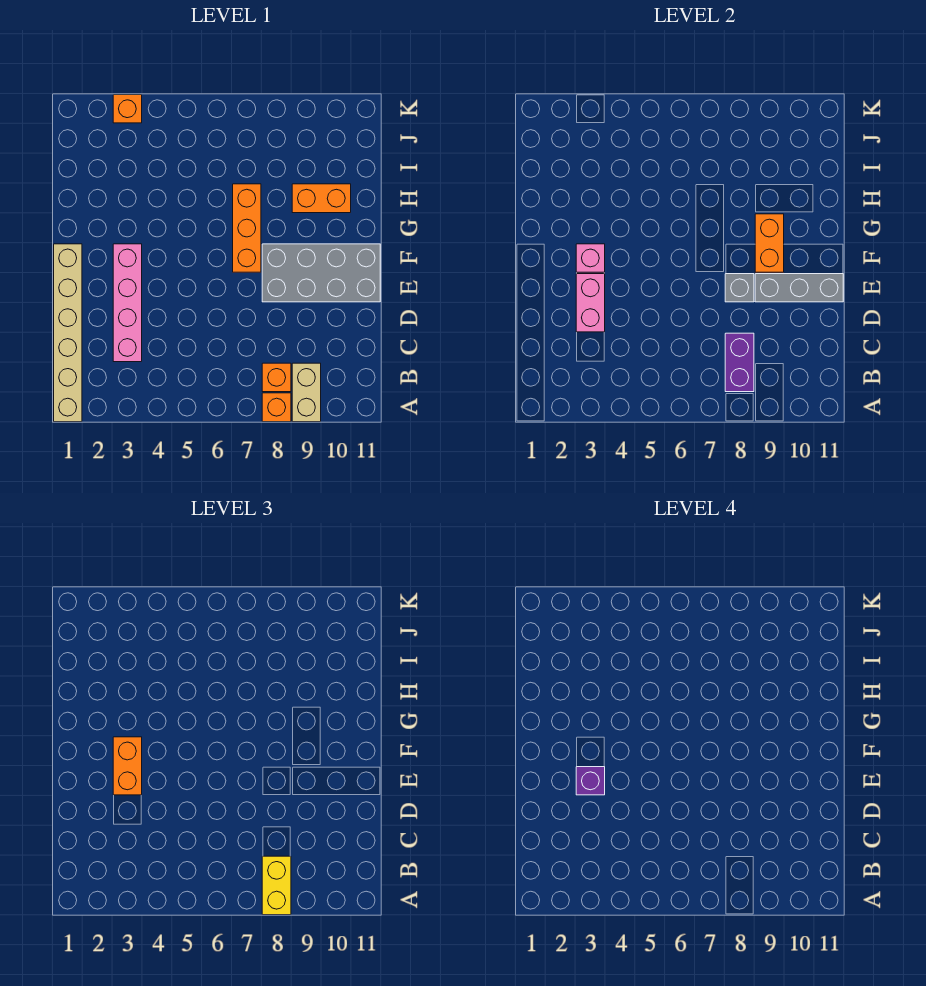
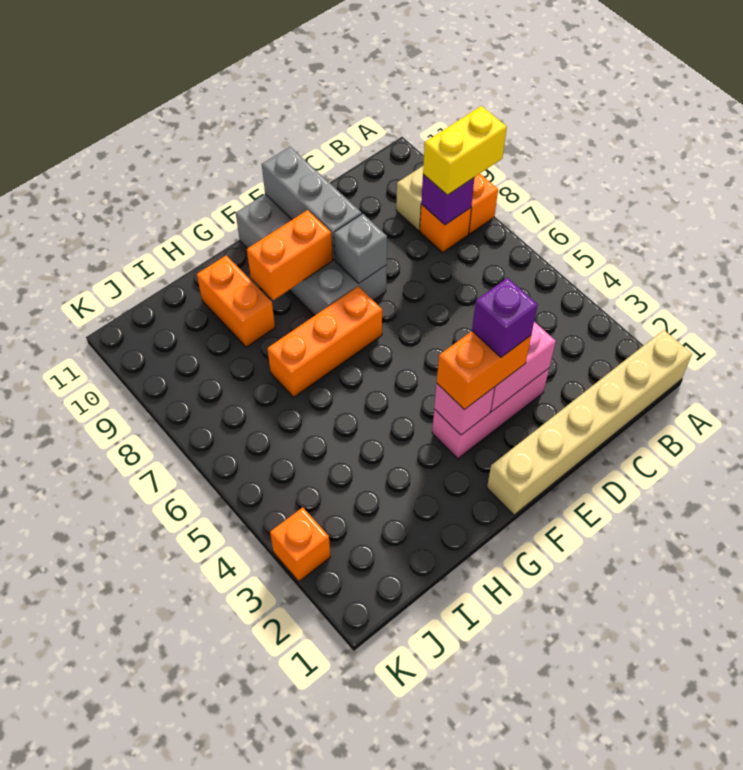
purple 1x2 brick [725,333,754,392] -> purple 1x1 brick [421,174,474,225]
pink 1x4 brick [113,244,142,362] -> pink 1x3 brick [432,368,549,459]

